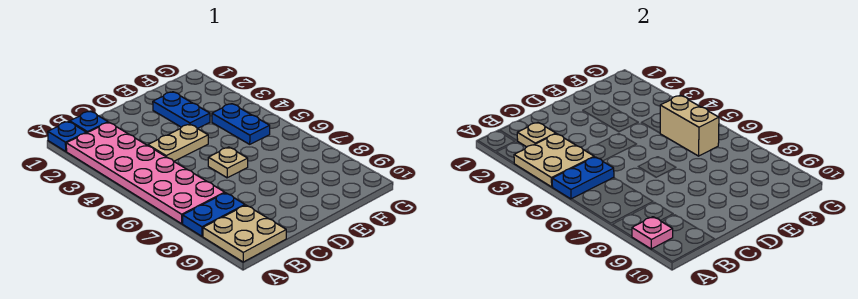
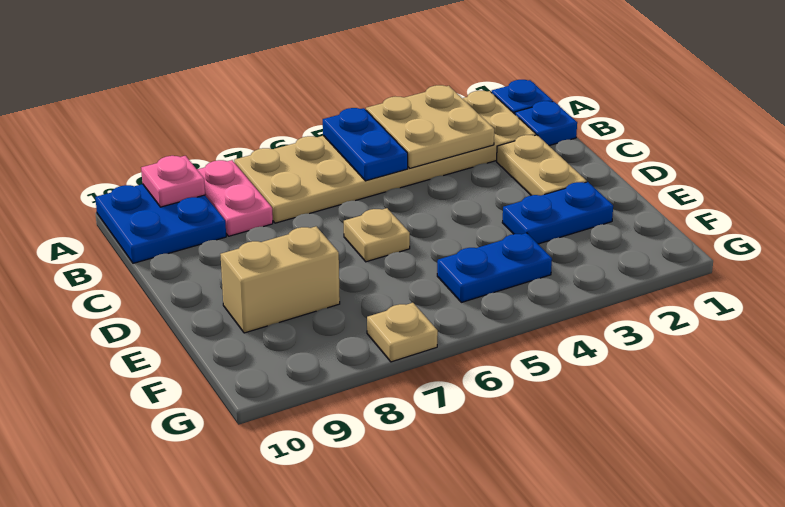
pink 2x6 plate [66,123,225,224] -> tan 2x6 plate [234,91,536,223]
blue 1x2 plate [183,193,245,236] -> pink 1x2 plate [197,160,273,236]
tan 2x2 plate [203,205,286,262] -> blue 2x2 plate [95,184,226,263]
tan 1x1 plate [517,123,556,147] -> tan 1x1 plate moved to [367,303,438,362]
tan 1x2 plate [148,124,208,161] -> tan 1x2 plate moved to [497,135,587,195]
tan 1x2 brick [660,95,719,156] -> tan 1x2 brick moved to [220,226,340,333]

